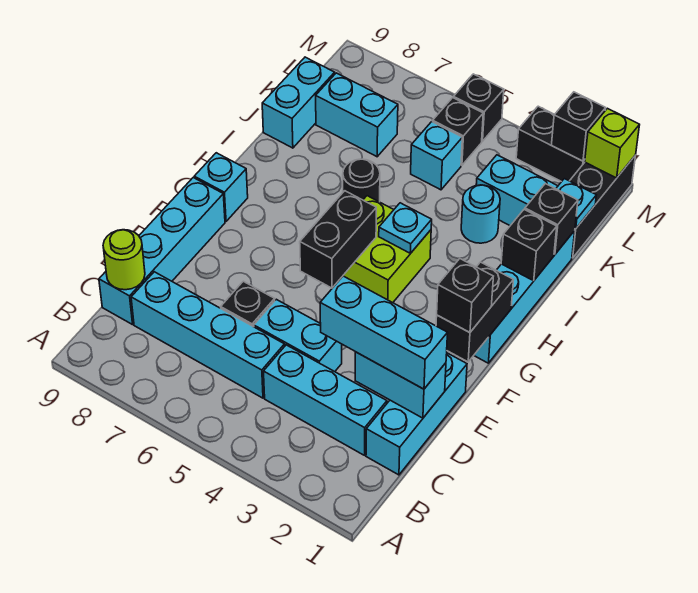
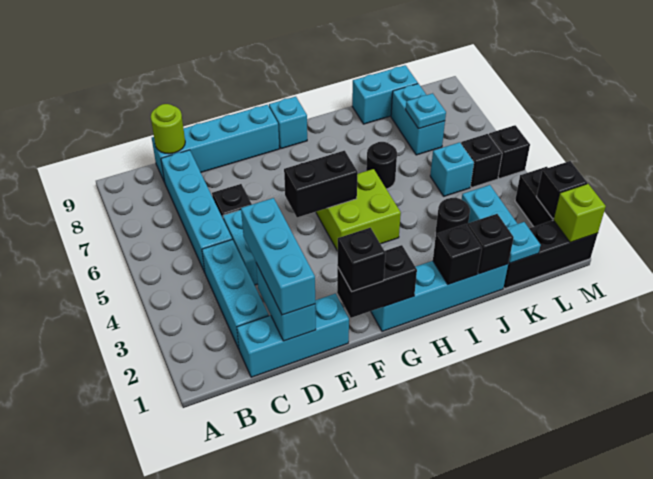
cyan 1x1 plate [379,203,432,253] -> cyan 1x1 plate moved to [406,93,446,129]
cyan 1x1 round brick [461,185,500,243] -> black 1x1 round brick [435,198,470,236]

